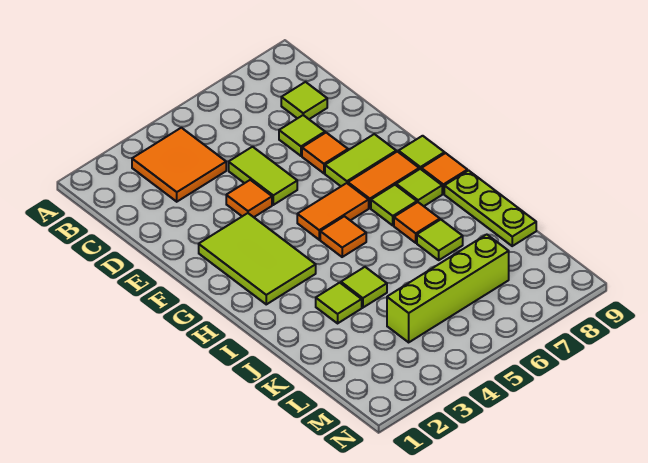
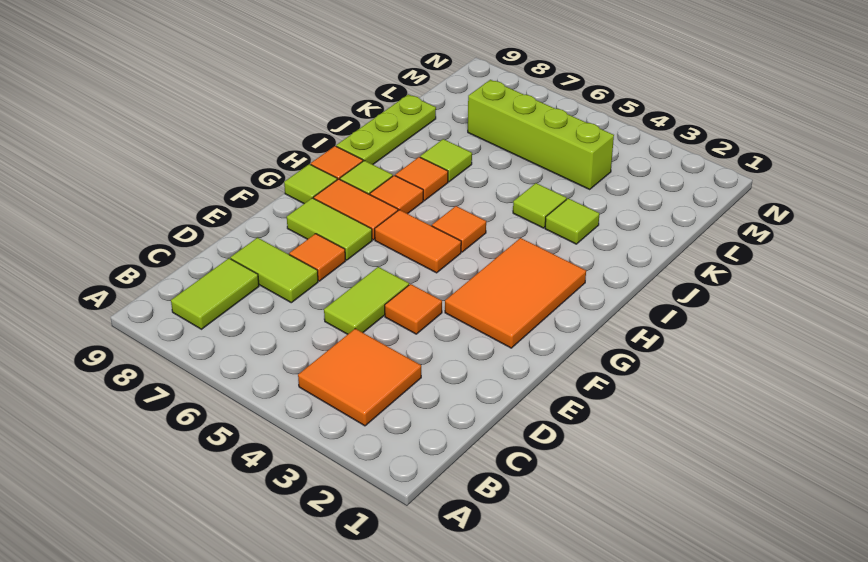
lime 1x1 tile [281,82,327,119] -> lime 1x2 tile [171,258,259,329]
lime 1x1 tile [279,115,325,156] -> lime 1x2 tile [230,238,318,303]
lime 2x3 tile [199,213,316,304] -> orange 2x3 tile [445,238,586,348]
lime 1x1 tile [371,185,417,225] -> orange 1x1 tile [370,175,423,214]

